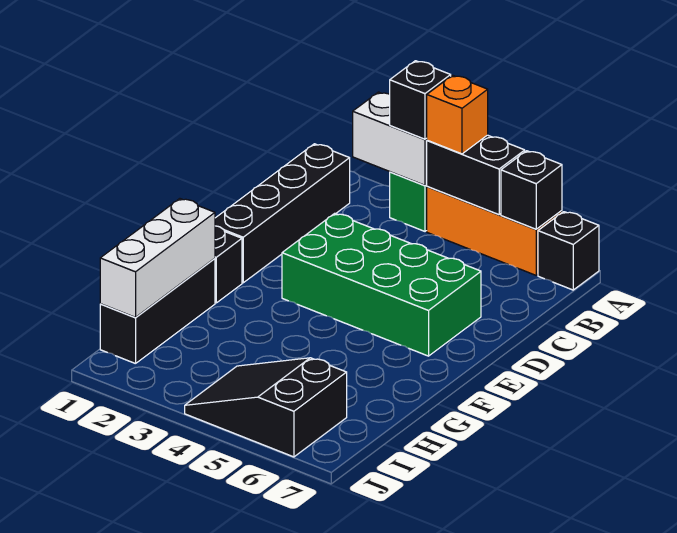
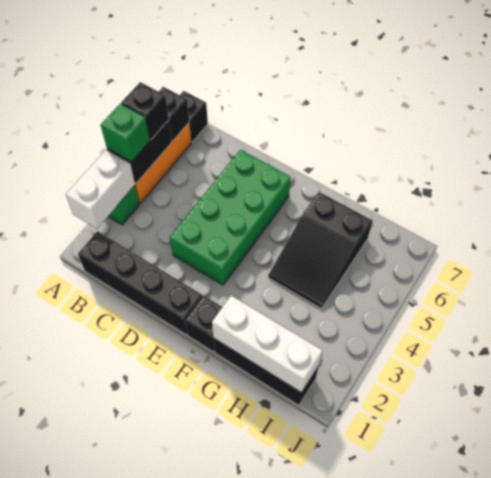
black 1x1 brick [390,61,451,139] -> black 1x1 brick moved to [121,82,169,140]
orange 1x1 brick [426,75,488,154] -> green 1x1 brick [101,104,150,162]
black 2x3 slope [185,358,347,457] -> black 2x3 slope moved to [268,192,373,309]

